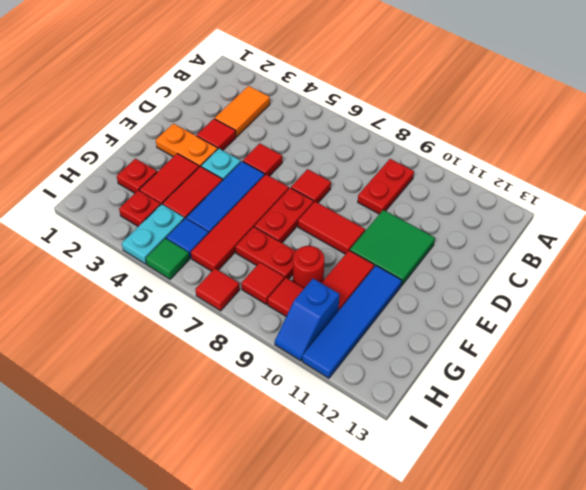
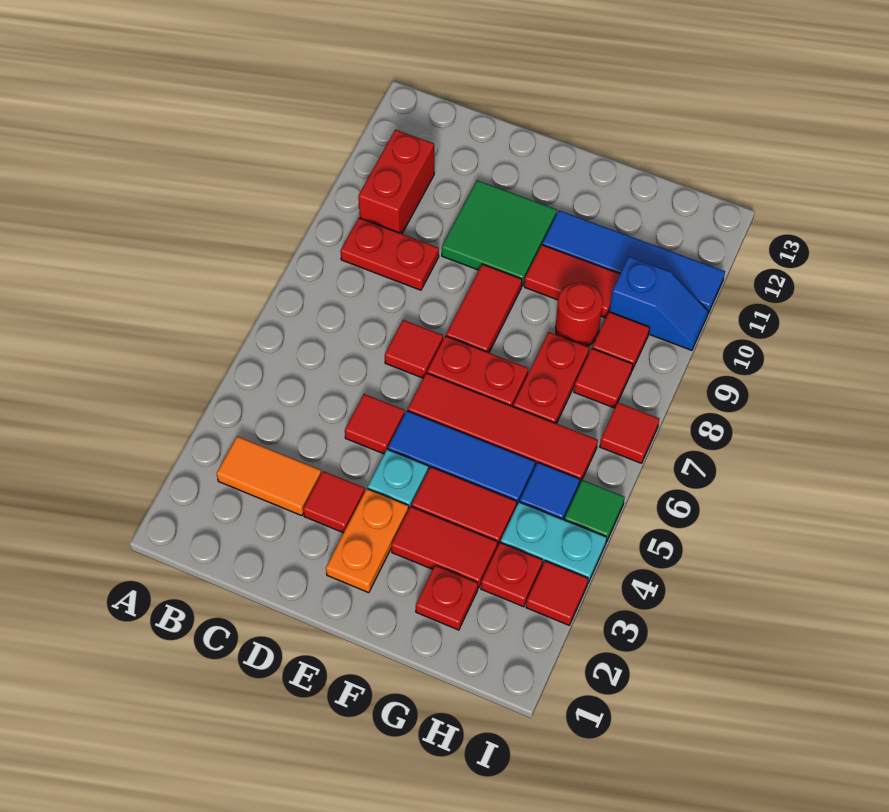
none -> red 1x2 brick [358,130,434,234]
none -> red 1x1 tile [526,561,588,625]

